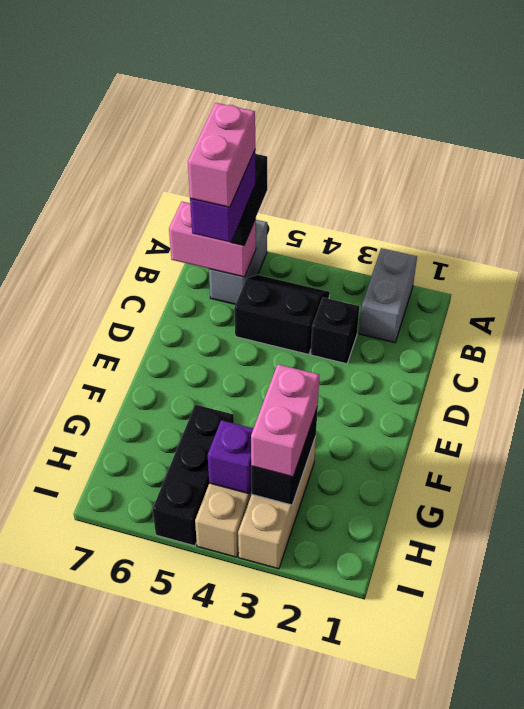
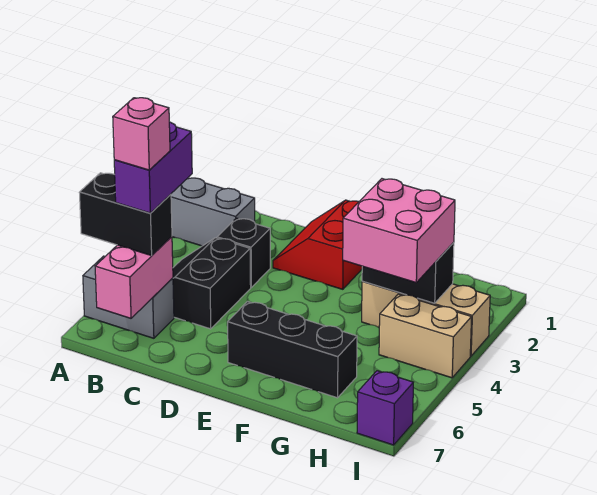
purple 1x2 brick [190,151,255,242] -> purple 1x2 brick turned to [114,122,192,213]
pink 1x2 brick [188,103,255,207] -> pink 1x1 brick [113,98,170,170]
none -> red 2x2 slope [273,200,362,289]
pink 1x2 brick [251,364,319,477] -> pink 2x2 brick [343,179,455,282]
black 1x3 brick [152,405,234,546] -> black 1x3 brick moved to [228,301,357,398]
purple 1x1 brick [208,420,254,494] -> purple 1x1 brick moved to [357,371,413,445]

